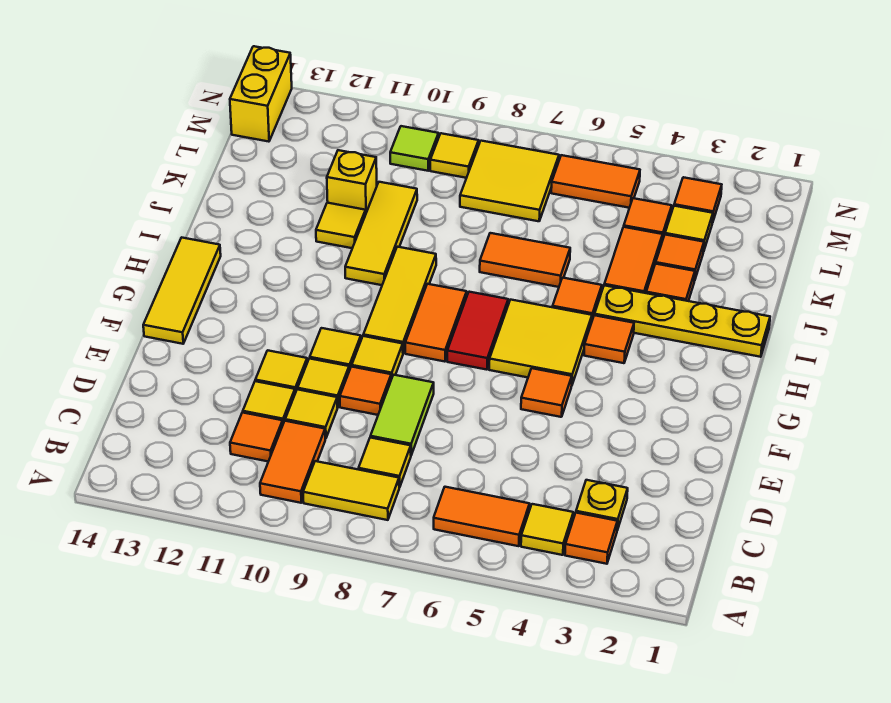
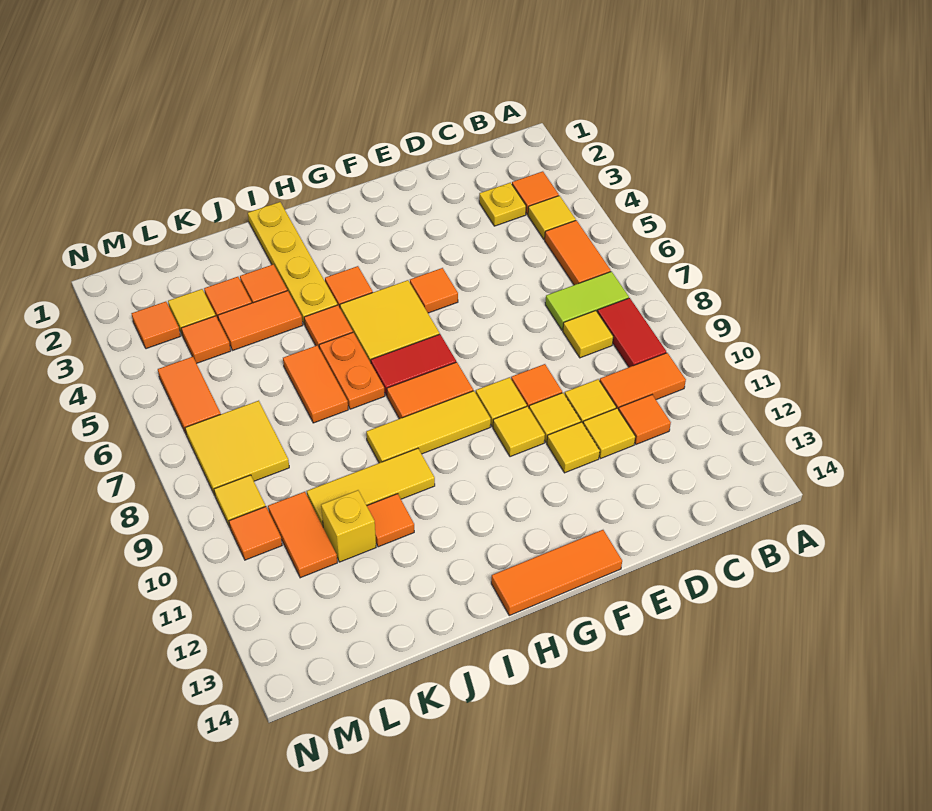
yellow 1x2 tile [303,461,399,520] -> red 1x2 tile [597,298,666,367]
lime 1x2 tile [370,375,434,455] -> lime 1x2 tile moved to [545,272,629,330]
yellow 1x3 tile [143,237,221,344] -> orange 1x3 tile [491,530,622,615]
none -> orange 1x2 plate [319,333,385,409]
yellow 1x1 tile [316,203,366,248] -> orange 1x1 tile [367,494,414,547]
none -> orange 1x2 tile [268,492,337,578]
lime 1x1 tile [390,126,439,171] -> orange 1x1 tile [229,507,282,560]
yellow 1x2 brick [230,46,292,142] -> none

